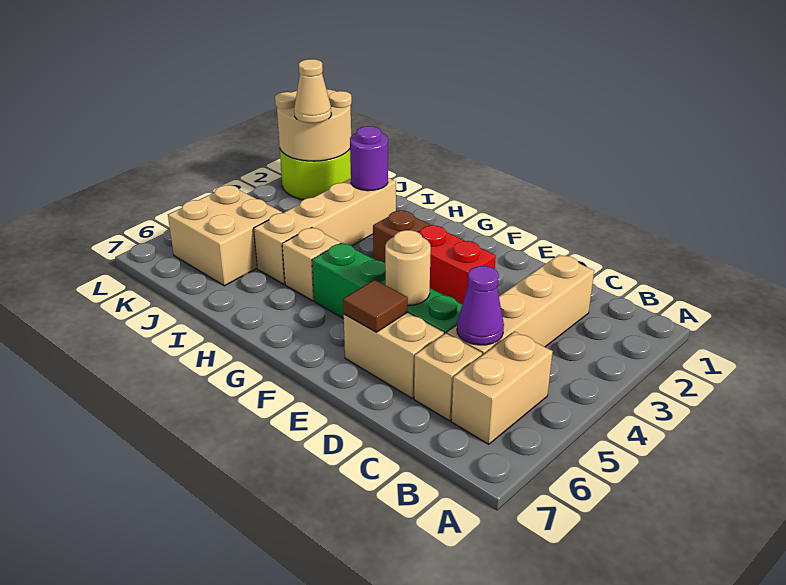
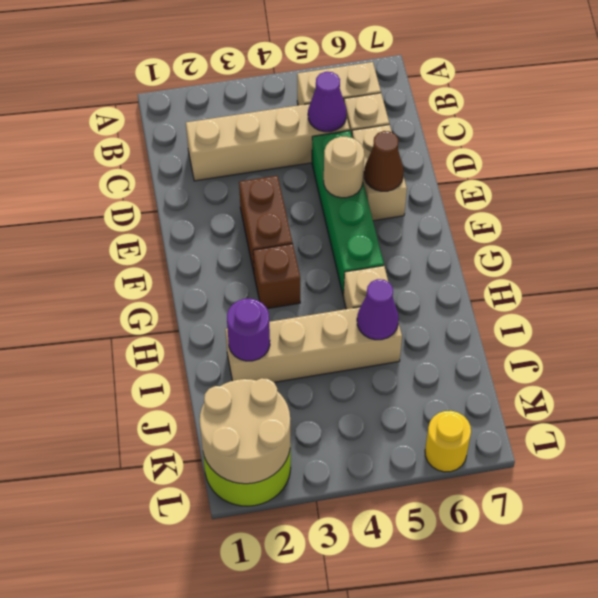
red 1x2 brick [418,225,496,304] -> brown 1x2 brick [239,176,293,272]
brown 1x1 tile [343,280,408,332] -> brown 1x1 cone [364,131,403,191]
none -> purple 1x1 cone [357,279,399,340]
tan 2x2 brick [168,185,282,286] -> none
tan 1x1 cone [294,59,331,123] -> none
none -> yellow 1x1 round brick [425,411,471,472]

